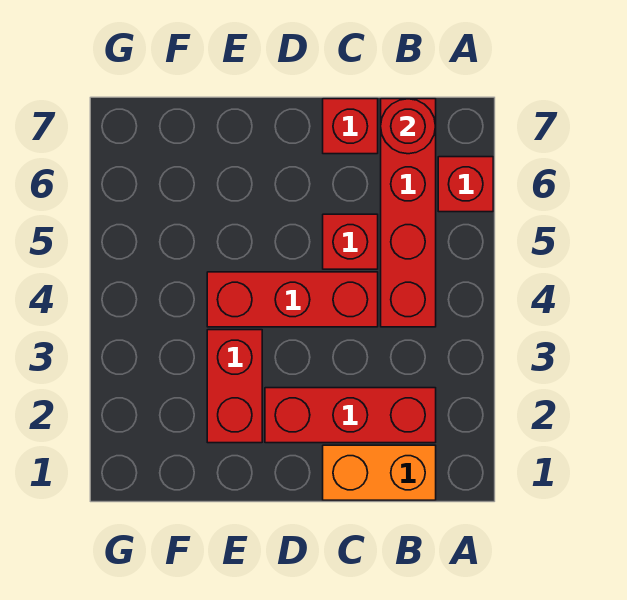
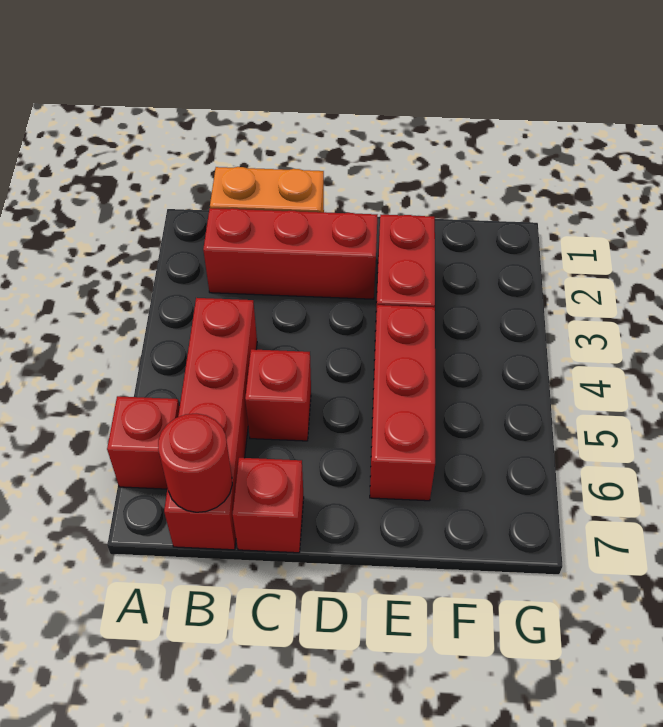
red 1x3 brick [207,272,378,327] -> red 1x3 brick turned to [370,305,435,501]

